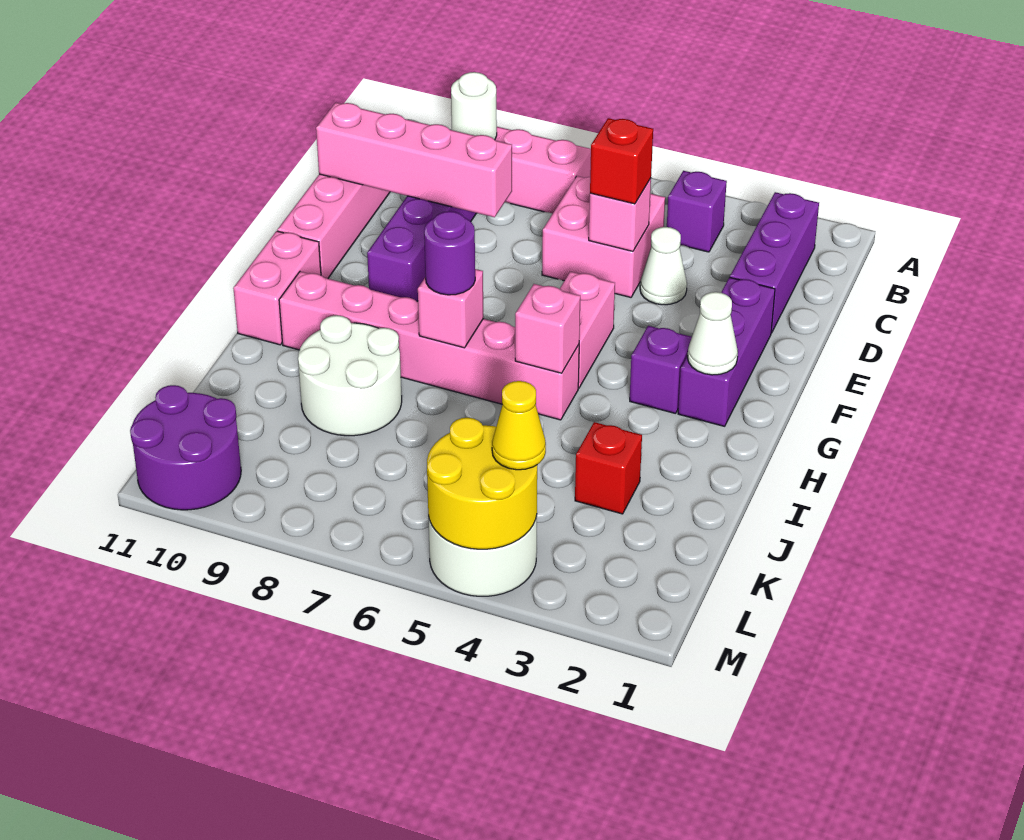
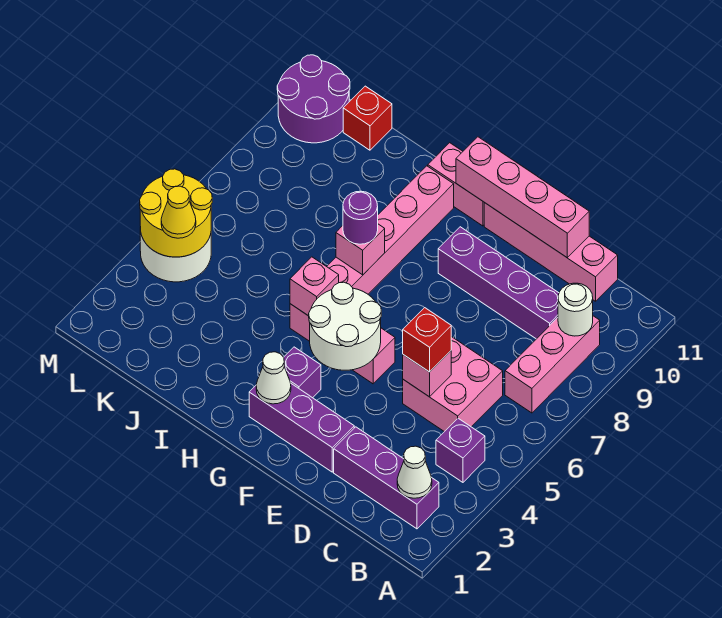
white 1x1 cone [640,227,687,305] -> white 1x1 cone moved to [397,446,432,498]
pink 1x4 brick [316,103,512,217] -> pink 1x4 brick turned to [456,137,589,258]
white 2x2 round brick [298,315,402,436] -> white 2x2 round brick moved to [309,282,381,370]
red 1x1 brick [575,422,642,514] -> red 1x1 brick moved to [343,86,392,150]

